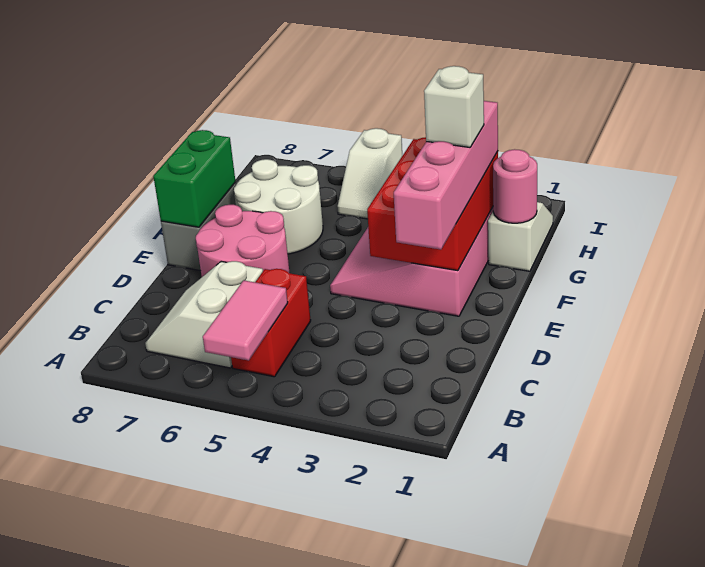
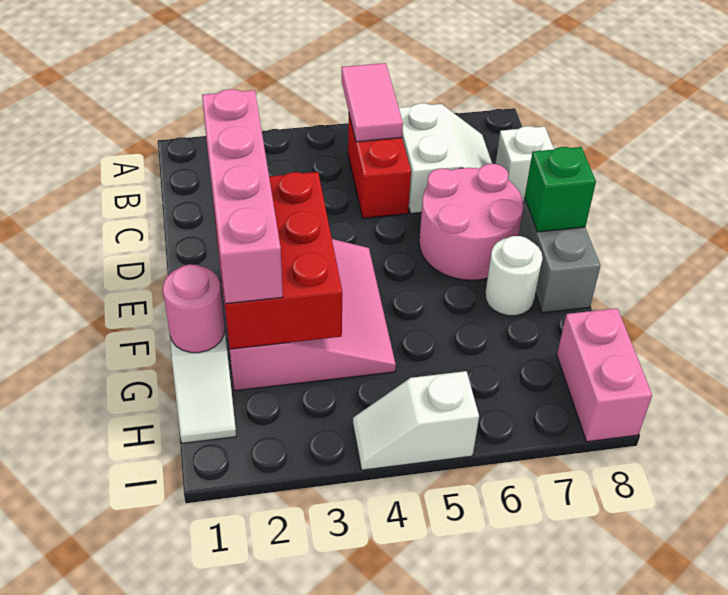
green 1x2 brick [153,130,236,227] -> green 1x1 brick [525,147,596,232]
white 1x1 brick [424,66,484,147] -> white 1x1 brick moved to [495,126,554,202]
white 2x2 round brick [234,159,323,254] -> white 1x1 round brick [485,236,543,316]
white 1x2 slope [338,128,402,219] -> white 1x2 slope turned to [353,371,479,470]
none -> pink 1x2 brick [557,308,652,442]

